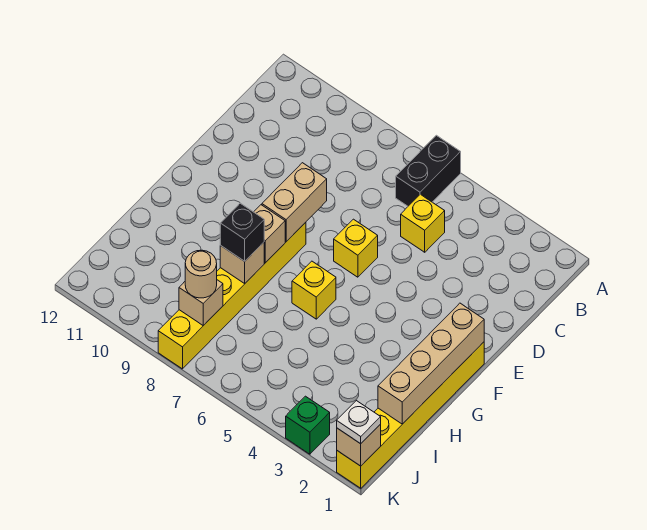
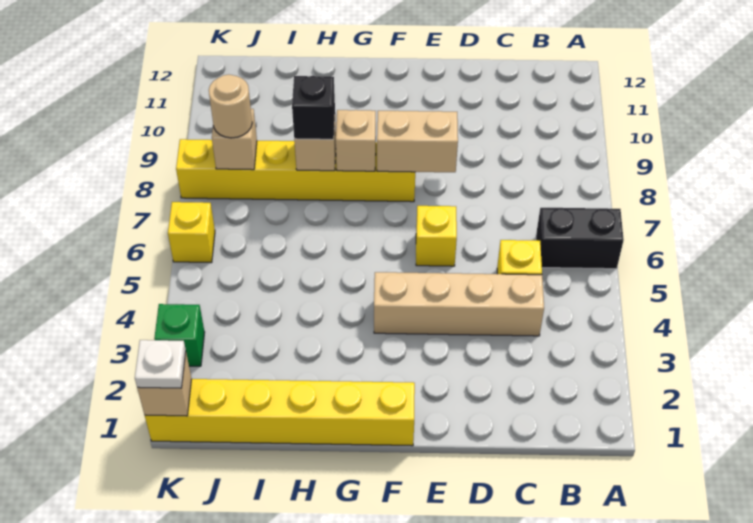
tan 1x4 brick [378,303,484,424] -> tan 1x4 brick moved to [374,272,544,336]
yellow 1x1 brick [292,261,336,319] -> yellow 1x1 brick moved to [168,202,215,263]

